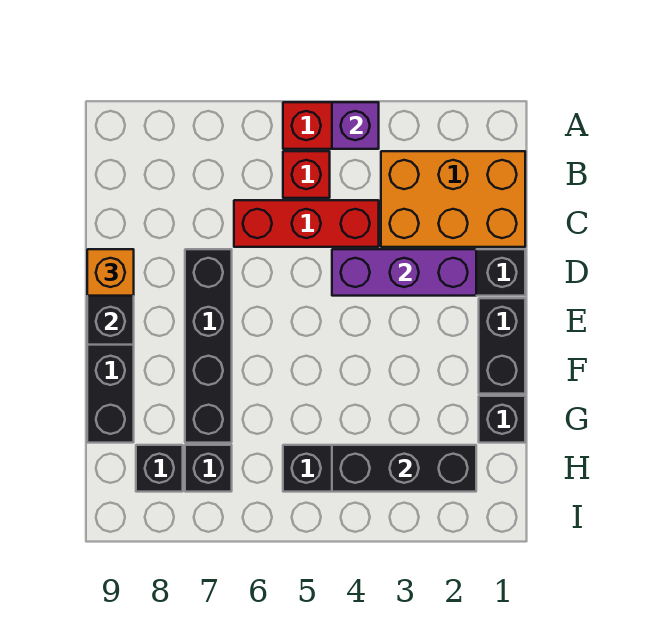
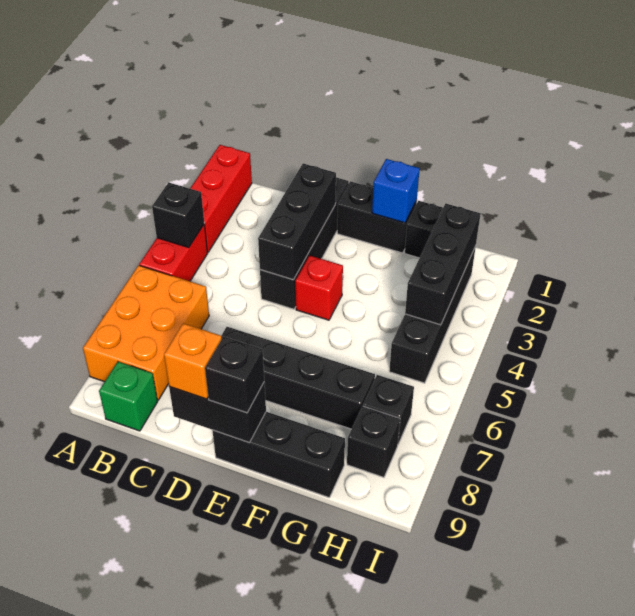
purple 1x1 brick [332,102,379,149] -> black 1x1 brick [152,182,204,248]
orange 2x3 brick [381,151,525,247] -> orange 2x3 brick moved to [83,265,209,400]
red 1x1 brick [283,151,330,198] -> red 1x1 brick moved to [295,255,343,320]
none -> green 1x1 brick [99,362,158,431]
red 1x3 brick [234,200,379,247] -> red 1x3 brick moved to [190,145,252,252]
purple 1x3 brick [332,249,476,296] -> black 1x3 brick [258,163,336,280]
none -> black 1x1 brick [205,337,264,413]
none -> blue 1x1 brick [372,159,420,223]

